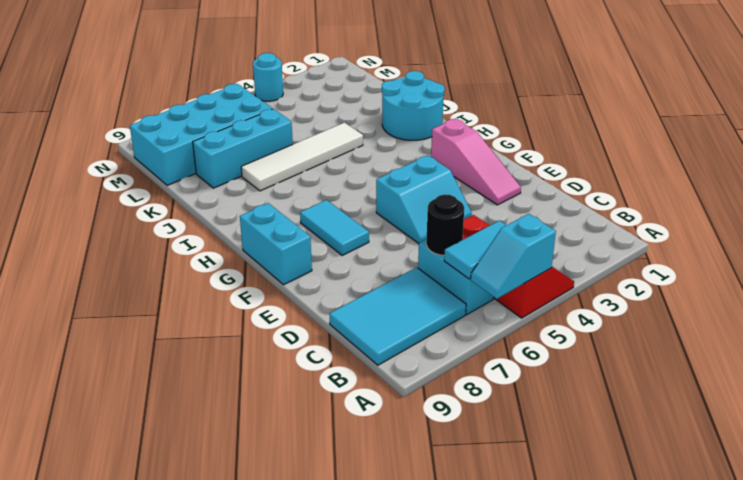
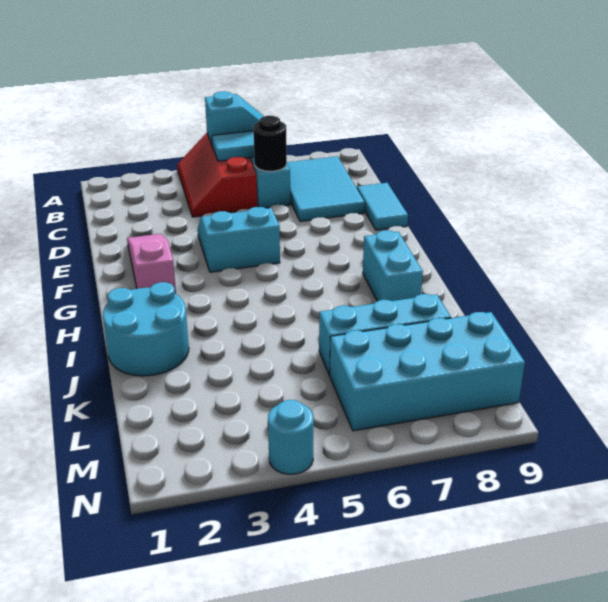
cyan 2x3 tile [330,267,466,365] -> cyan 2x3 tile turned to [287,156,365,222]
cyan 1x2 tile [300,200,369,255] -> cyan 1x2 tile moved to [357,183,408,230]
cyan 1x2 brick [240,203,312,285] -> cyan 1x2 brick moved to [363,230,423,301]
white 1x4 tile [241,123,363,191] -> none

